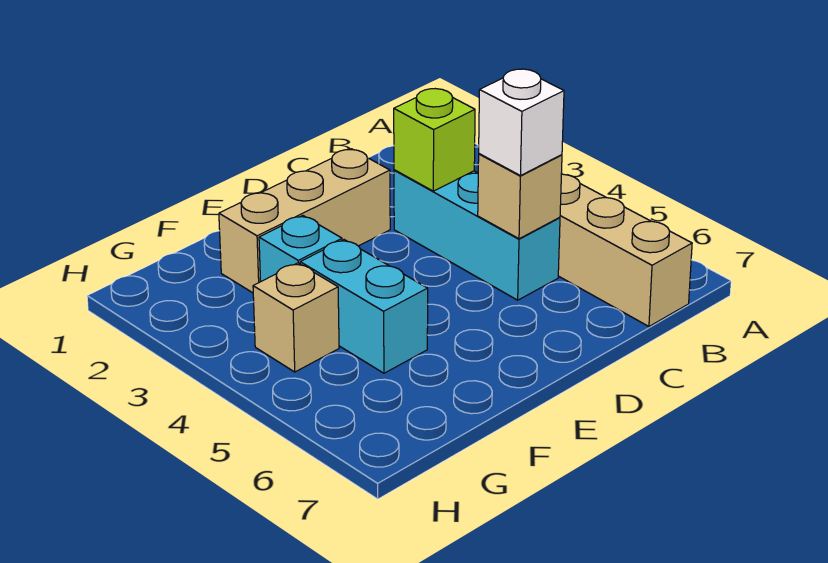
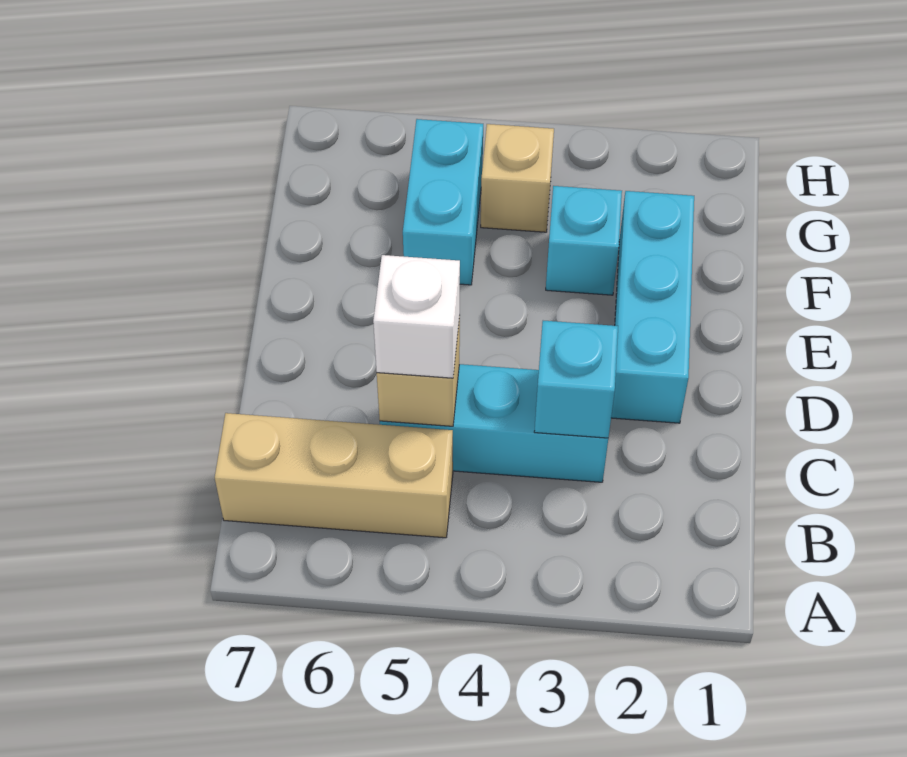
lime 1x1 brick [394,89,475,191] -> cyan 1x1 brick [534,321,618,438]
tan 1x3 brick [219,149,390,293] -> cyan 1x3 brick [611,191,694,423]
cyan 1x2 brick [300,240,428,373] -> cyan 1x2 brick turned to [403,119,483,285]

